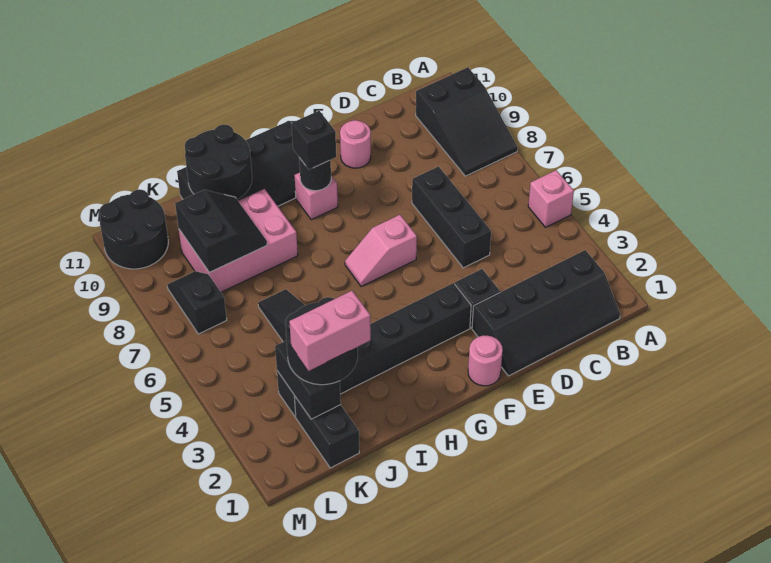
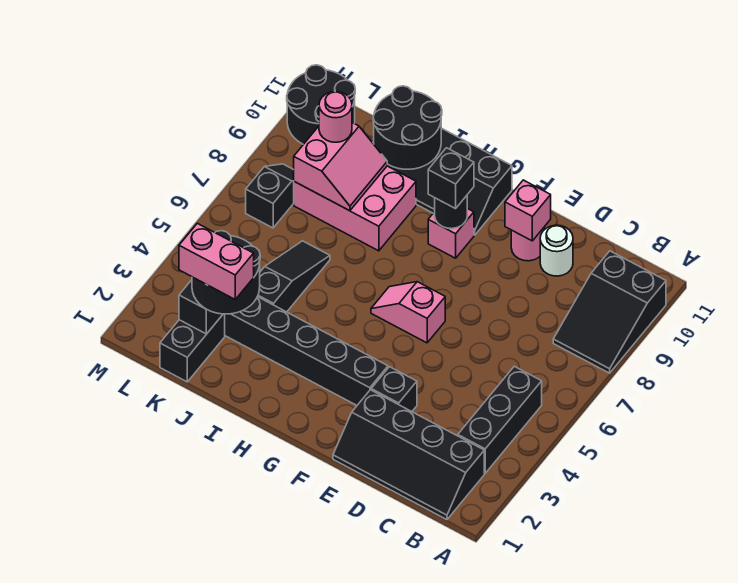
pink 1x1 brick [528,170,574,227] -> pink 1x1 brick moved to [505,180,551,241]
black 1x3 brick [412,166,491,268] -> black 1x3 brick moved to [458,366,542,473]
none -> white 1x1 round brick [540,225,573,276]
pink 1x1 round brick [468,336,503,386] -> pink 1x1 round brick moved to [319,92,352,142]
black 2x2 slope [175,190,267,272] -> pink 2x2 slope [294,123,387,211]

